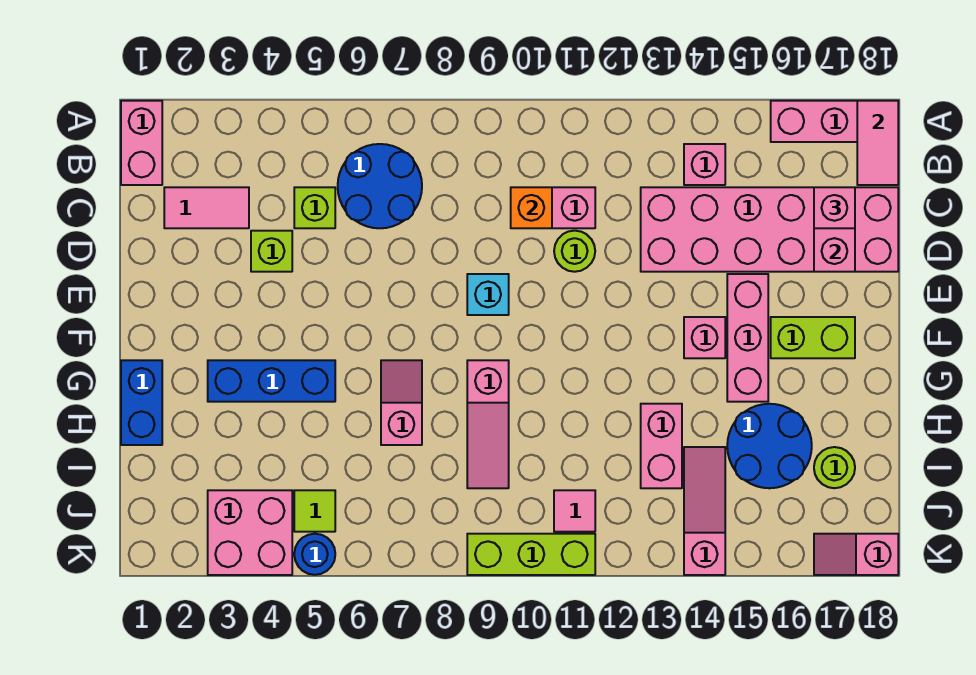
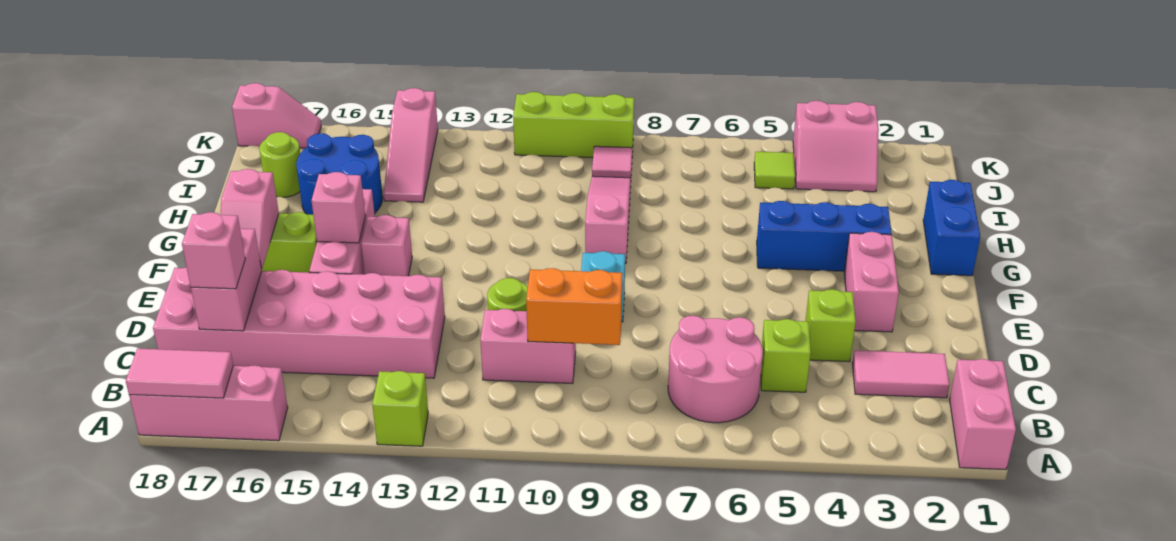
none -> lime 1x1 brick [372,371,428,446]
pink 1x2 tile [857,101,898,185] -> pink 1x2 tile turned to [126,348,233,398]
blue 2x2 round brick [338,144,422,228] -> pink 2x2 round brick [668,316,763,423]
pink 1x1 brick [684,144,725,185] -> pink 1x1 brick moved to [311,172,365,243]
orange 1x1 brick [511,187,552,228] -> orange 1x2 brick [526,268,623,345]
pink 1x2 slope [381,360,422,445] -> pink 1x2 slope moved to [221,169,279,269]
pink 1x2 brick [641,404,682,488] -> pink 1x2 brick moved to [844,232,899,332]
pink 2x2 brick [208,490,292,575] -> pink 2x2 slope [793,101,879,192]
pink 1x1 tile [554,490,595,532] -> pink 1x1 tile moved to [592,146,632,178]
blue 1x1 round brick [294,534,335,575] -> none

